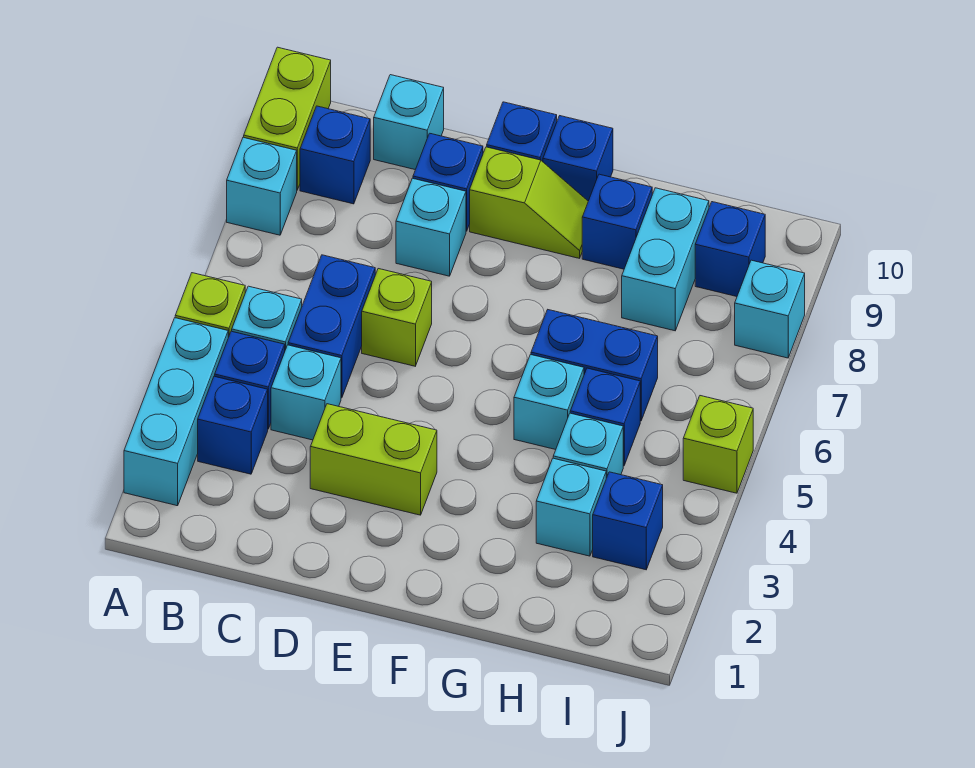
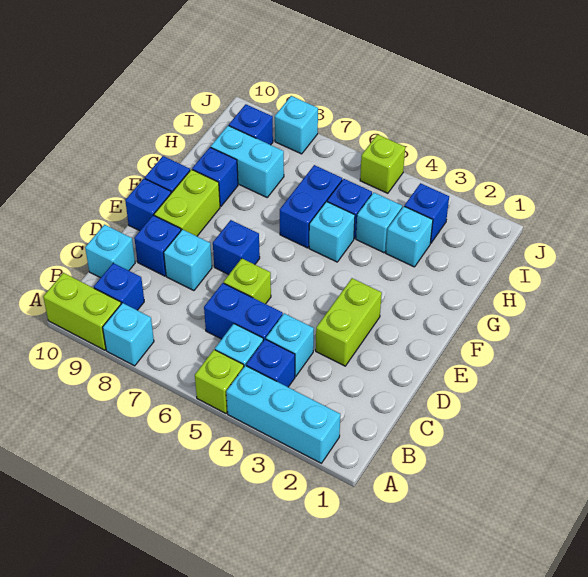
blue 1x1 brick [198,376,268,474] -> blue 1x1 brick moved to [213,220,260,275]
lime 1x2 slope [470,147,588,258] -> lime 1x2 brick [154,169,220,236]

